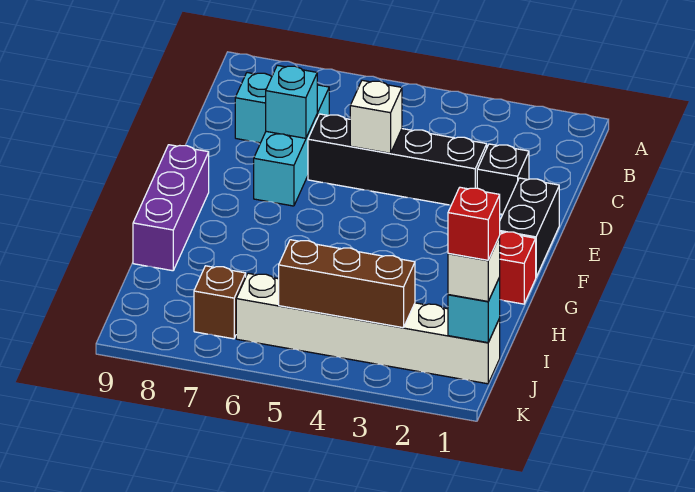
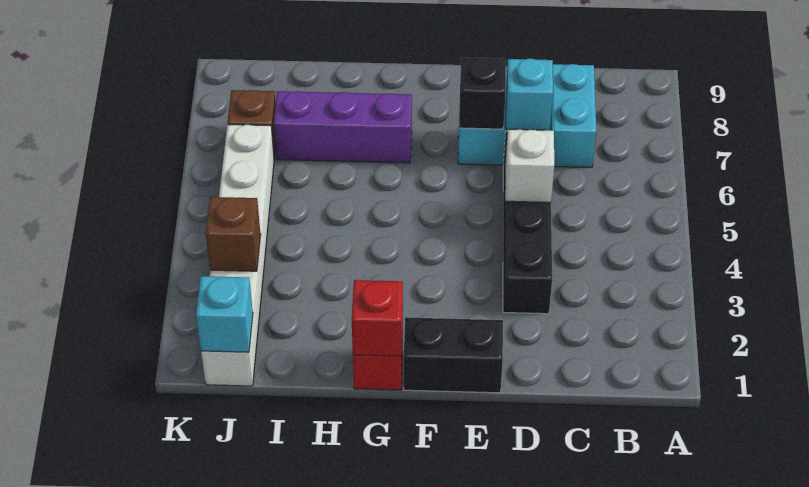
black 1x1 brick [477,144,529,214] -> black 1x1 brick moved to [459,58,506,129]
purple 1x3 brick [133,145,209,271] -> purple 1x3 brick moved to [274,91,412,163]
white 1x1 brick [448,236,500,301] -> none
red 1x1 brick [448,187,500,260] -> red 1x1 brick moved to [352,280,403,356]
brown 1x3 brick [279,240,415,328] -> brown 1x1 brick [206,197,261,271]

